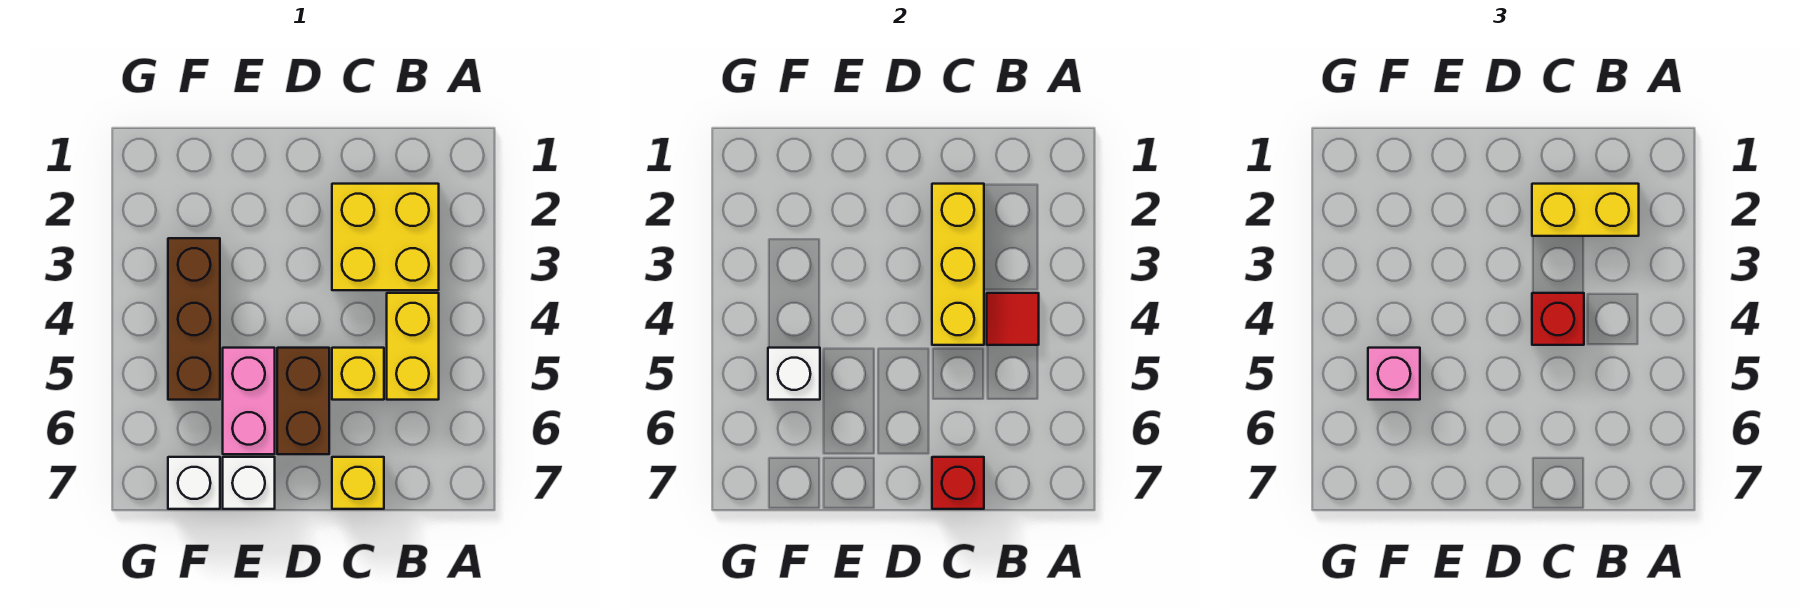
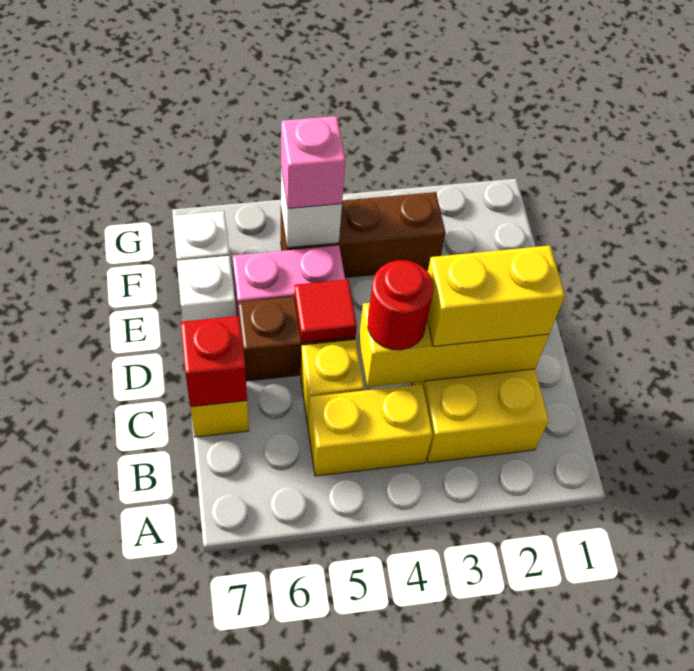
yellow 1x2 brick [1532,184,1639,236] -> yellow 1x2 brick turned to [427,246,565,346]
red 1x1 tile [987,293,1039,345] -> red 1x1 tile moved to [294,279,357,343]
red 1x1 brick [1532,293,1584,345] -> red 1x1 round brick [368,260,434,350]

